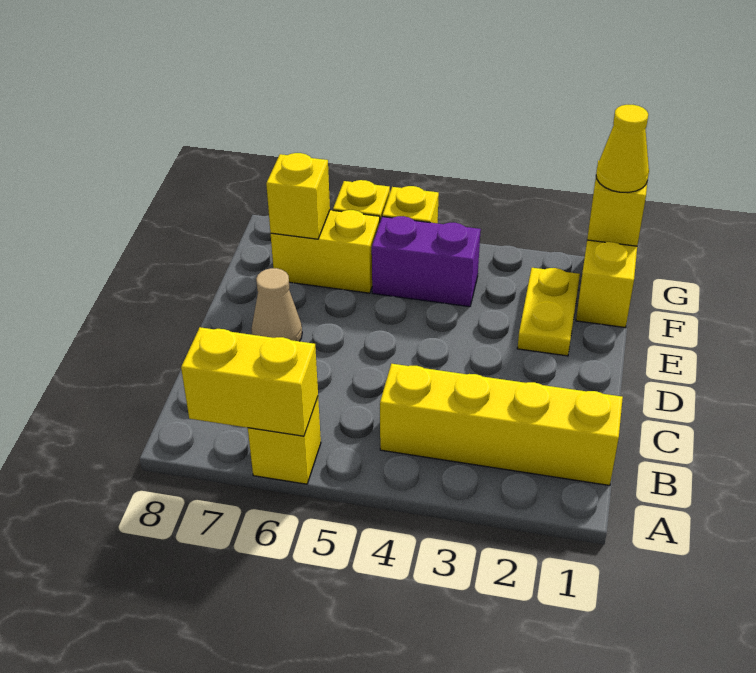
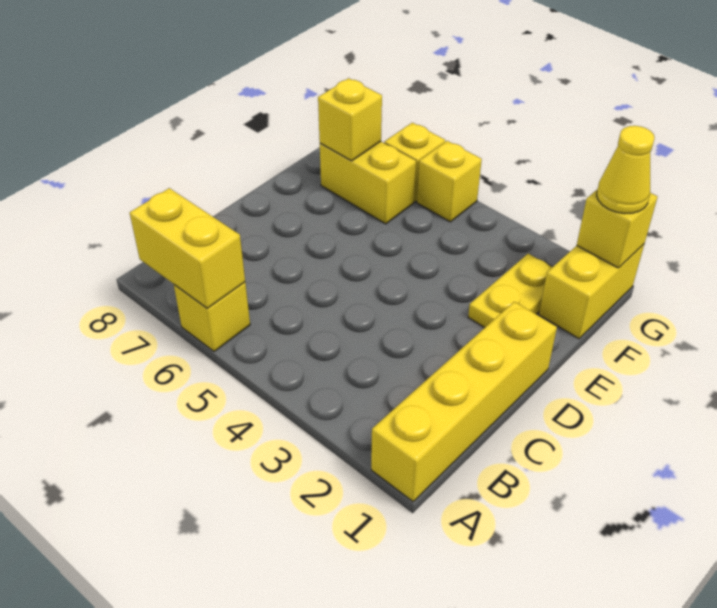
yellow 1x4 brick [380,364,623,485] -> yellow 1x4 brick turned to [371,302,557,502]
tan 1x1 cone [251,268,302,341] -> none
purple 1x2 brick [372,216,481,307] -> none

